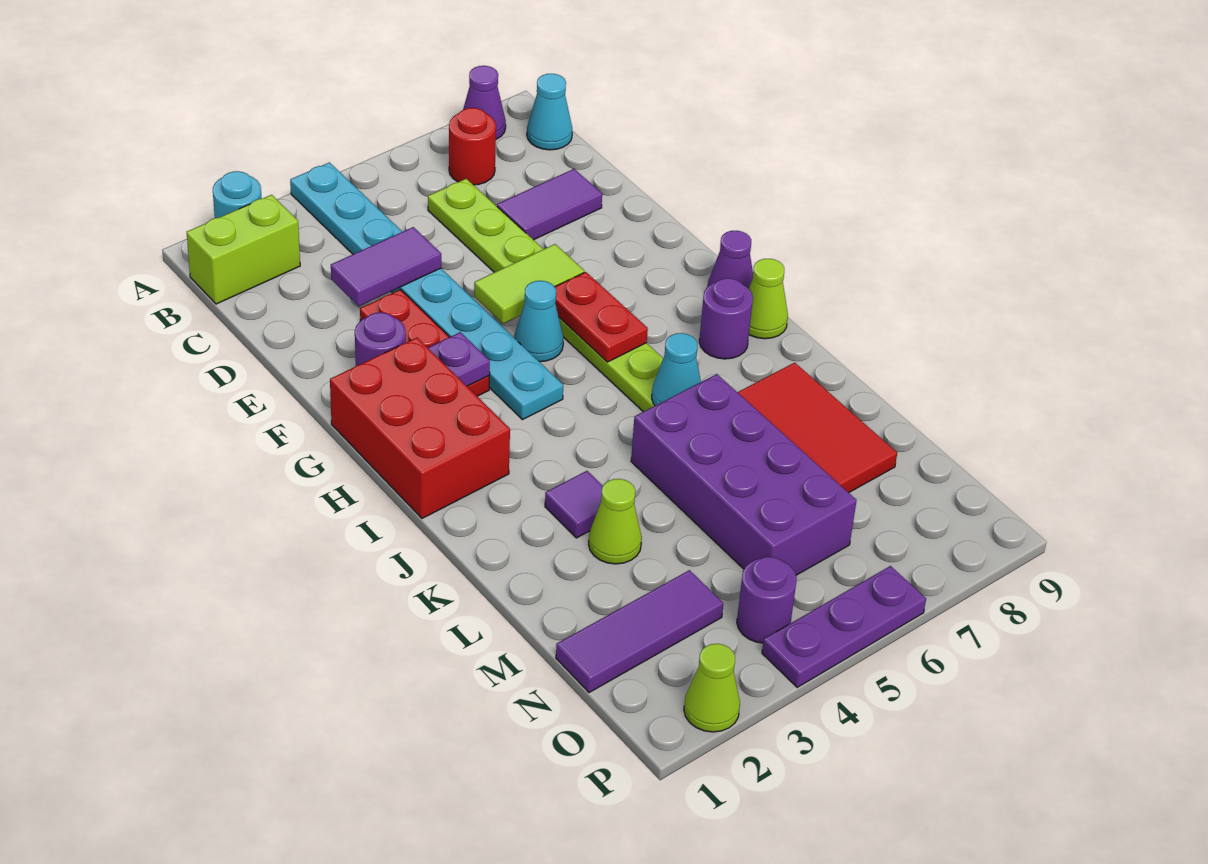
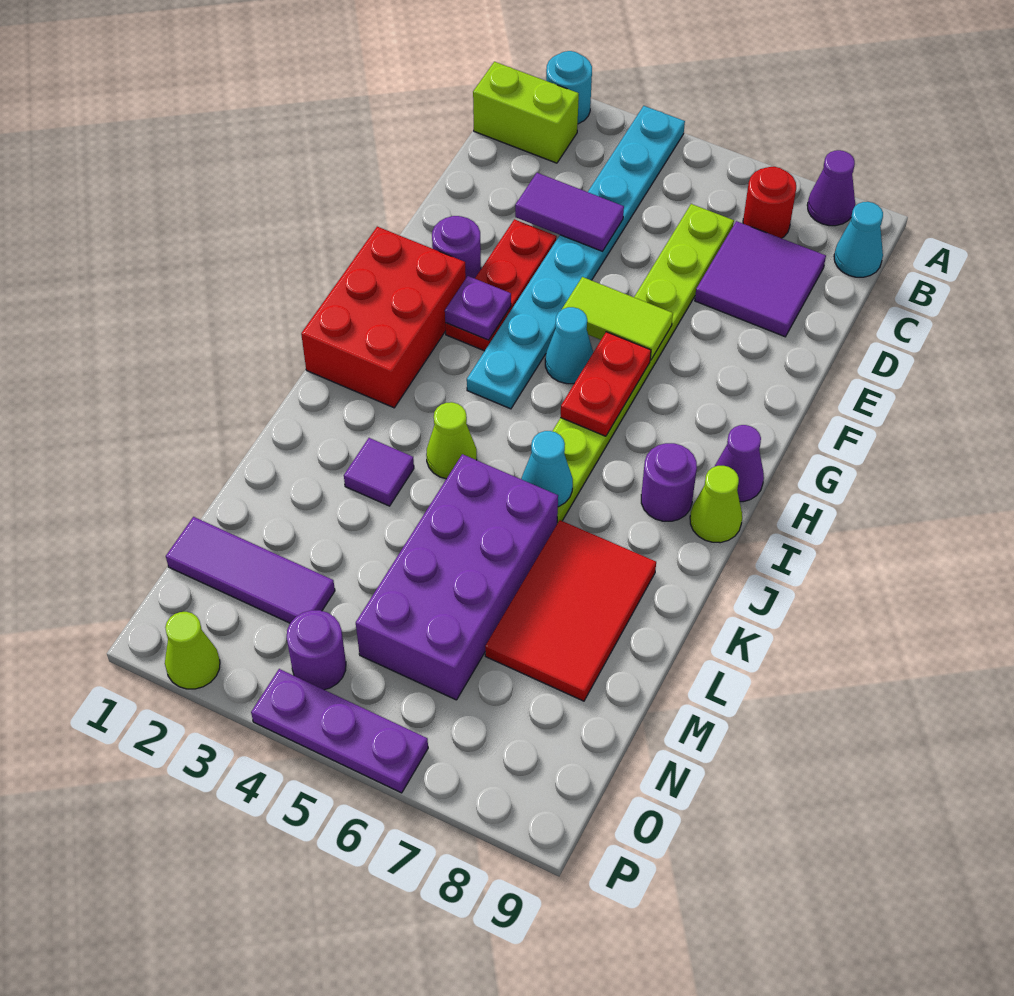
purple 1x2 tile [497,169,602,240] -> purple 2x2 tile [695,221,826,337]
lime 1x1 cone [589,479,642,564] -> lime 1x1 cone moved to [426,402,477,479]

